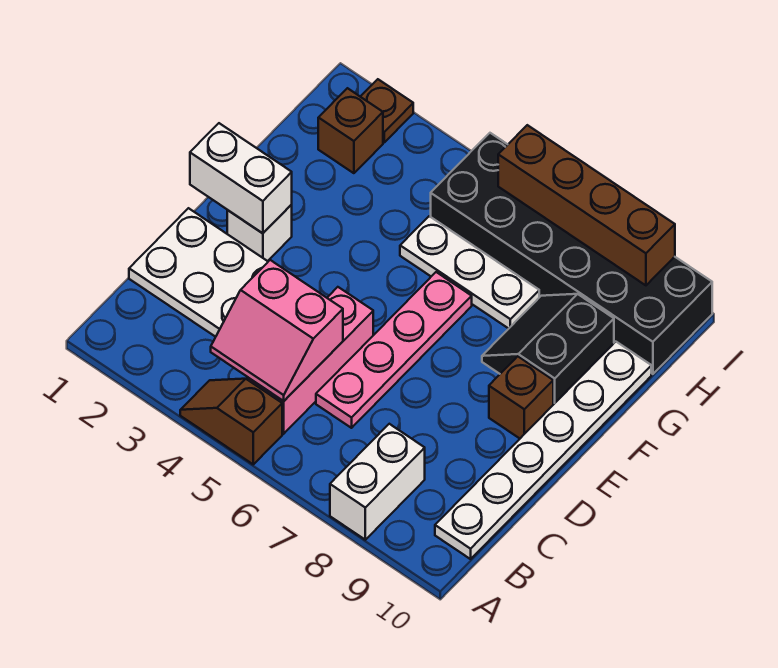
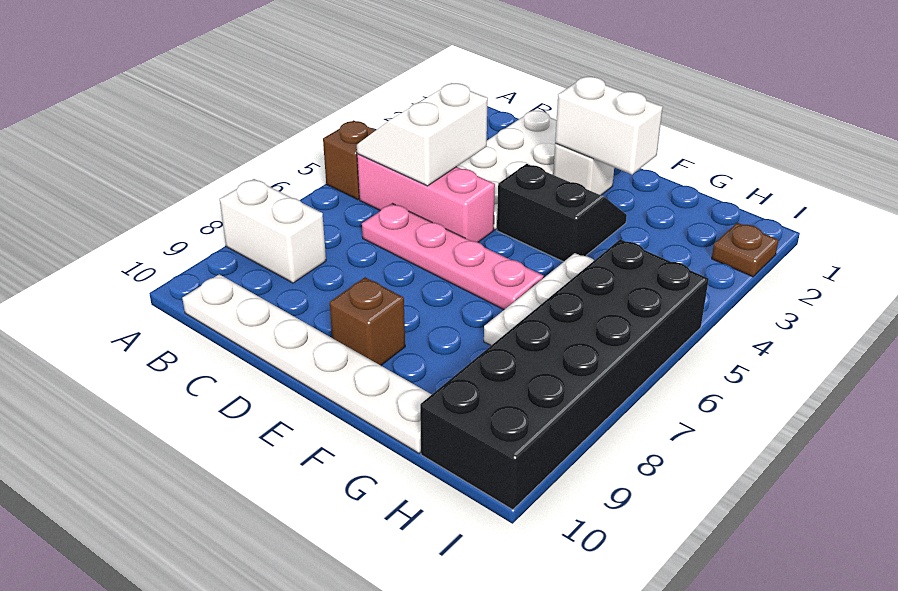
pink 2x2 slope [211,260,343,401] -> white 2x2 slope [357,83,488,186]
white 1x2 brick [190,123,292,233] -> white 1x2 brick turned to [555,77,663,174]
black 2x2 slope [482,294,614,405] -> black 2x2 slope moved to [497,164,627,262]
brown 1x1 brick [318,88,383,173] -> none
brown 1x4 brick [498,125,675,285] -> none

